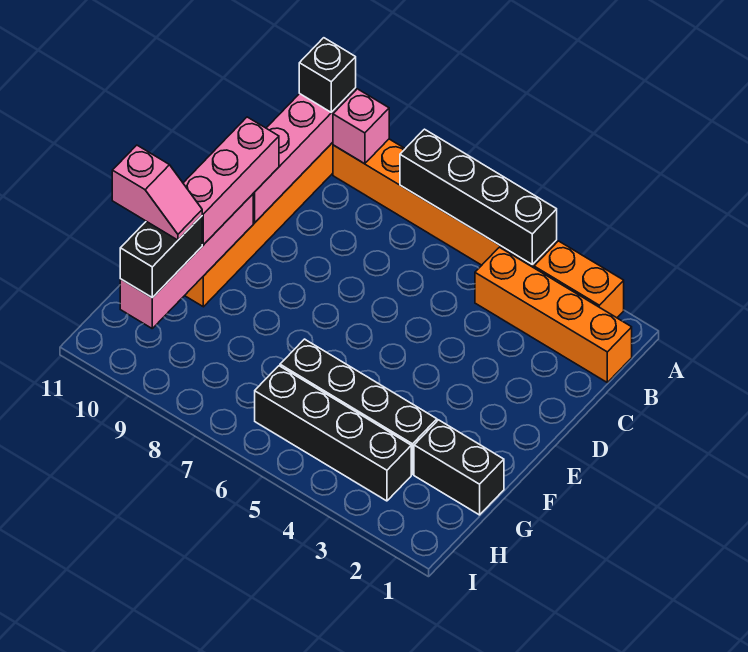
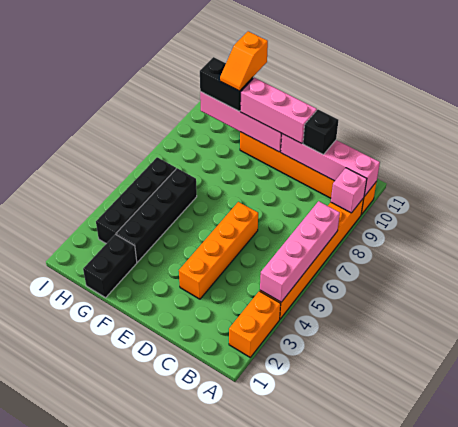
black 1x4 brick [400,129,557,265] -> pink 1x4 brick [260,201,340,302]
black 1x1 brick [299,38,356,112] -> black 1x1 brick moved to [303,110,338,155]
orange 1x4 brick [475,247,632,382] -> orange 1x4 brick moved to [179,202,258,299]
pink 1x2 slope [112,145,202,240] -> orange 1x2 slope [220,31,268,91]

